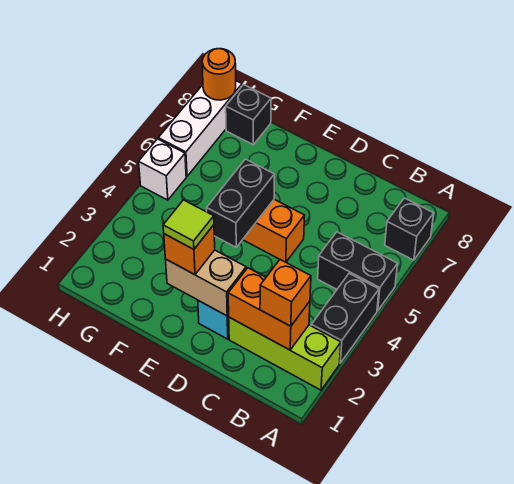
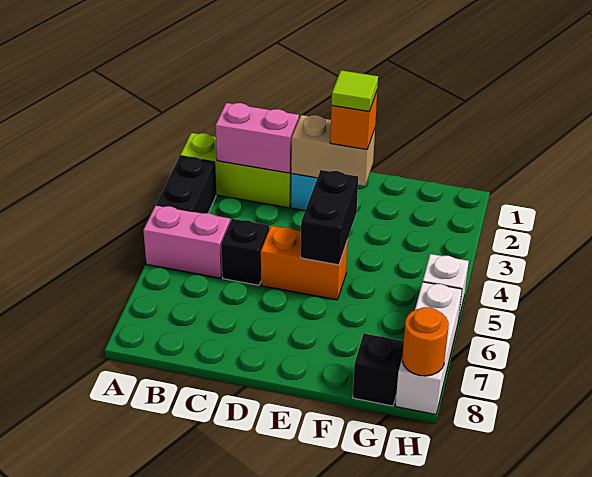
black 1x2 brick [318,232,398,311] -> pink 1x2 brick [143,205,230,278]
black 1x1 brick [385,198,434,260] -> black 1x1 brick moved to [221,219,269,285]
orange 1x2 brick [228,268,310,350] -> pink 1x2 brick [216,103,299,173]
orange 1x1 brick [260,260,311,326] -> none

